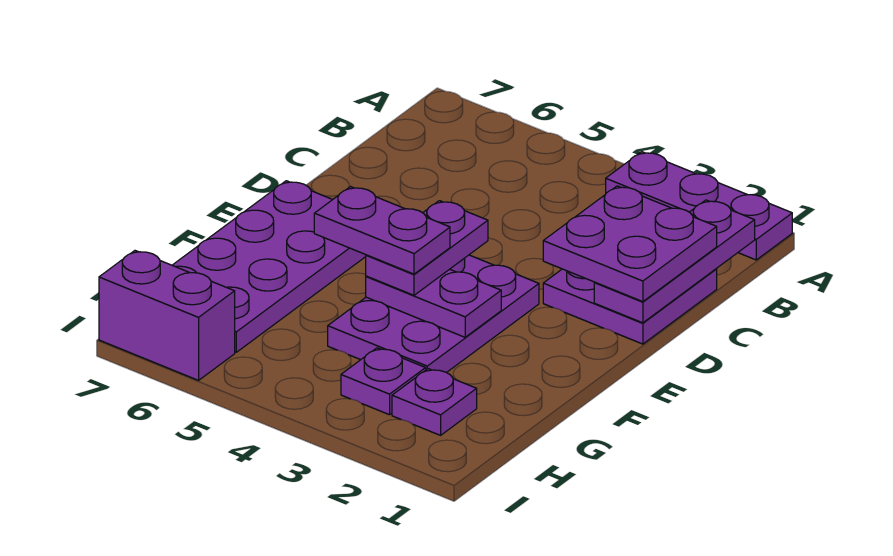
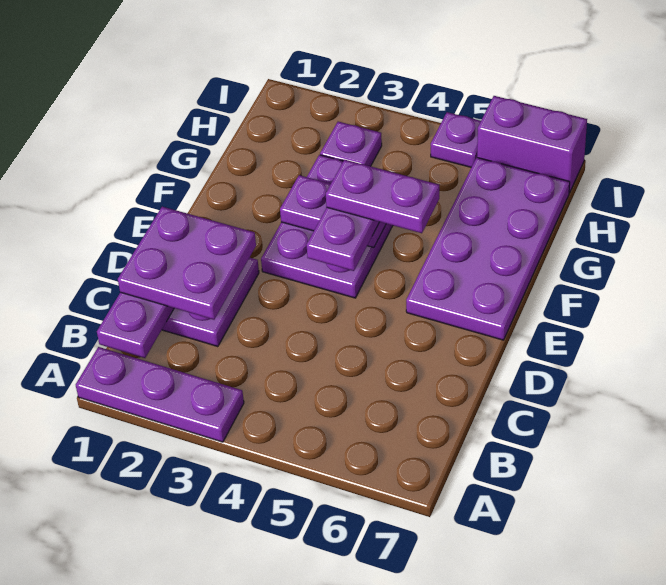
purple 1x1 plate [392,369,477,435] -> purple 1x1 plate moved to [431,112,481,167]

